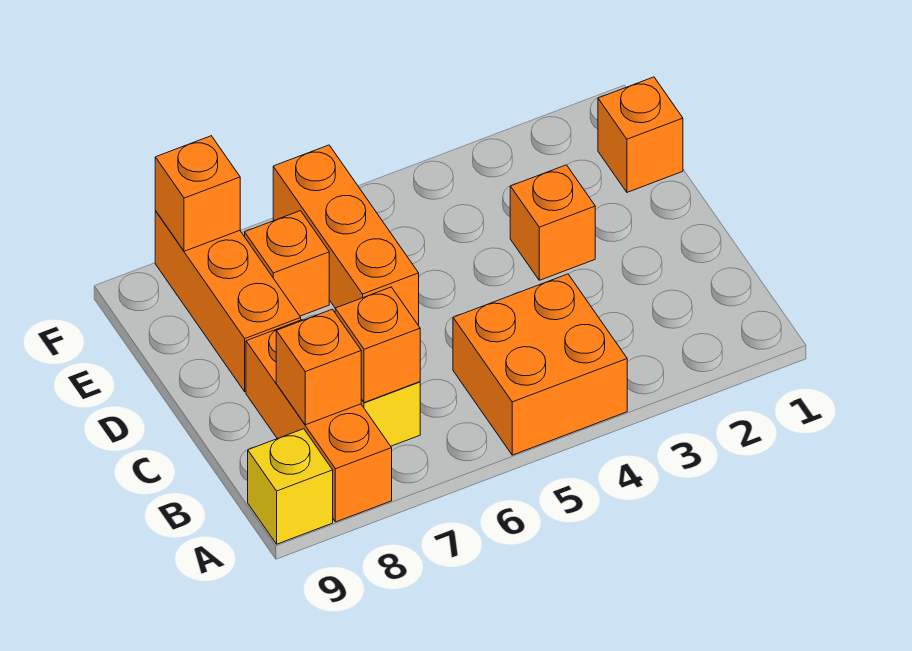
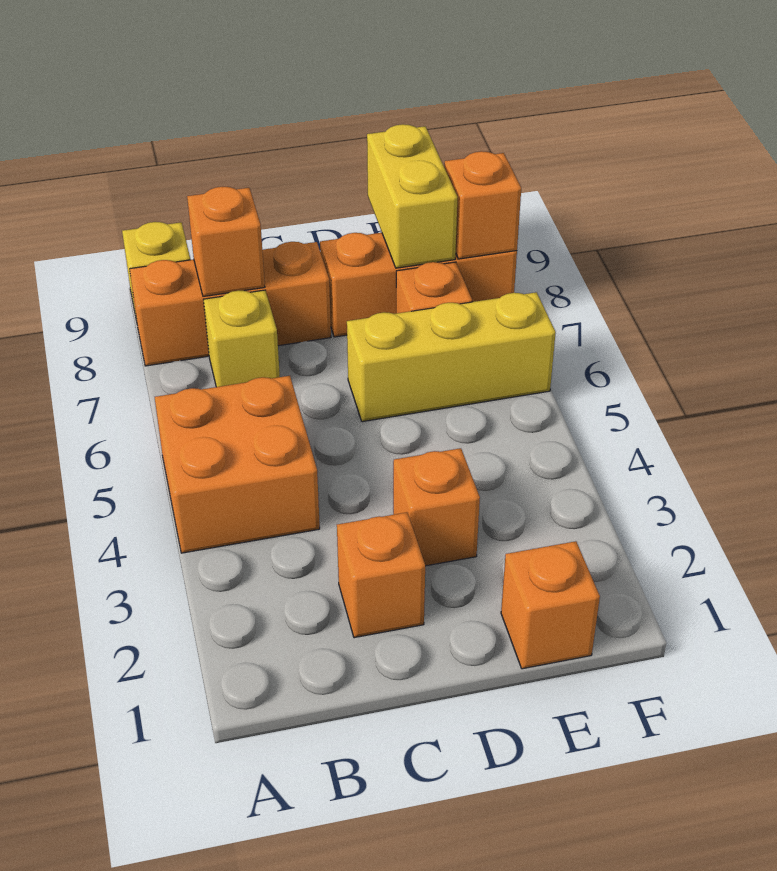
orange 1x1 brick [335,287,420,403] -> orange 1x1 brick moved to [337,512,425,638]
orange 1x3 brick [273,145,419,326] -> yellow 1x3 brick [347,292,556,422]
none -> yellow 1x2 brick [367,124,458,268]

